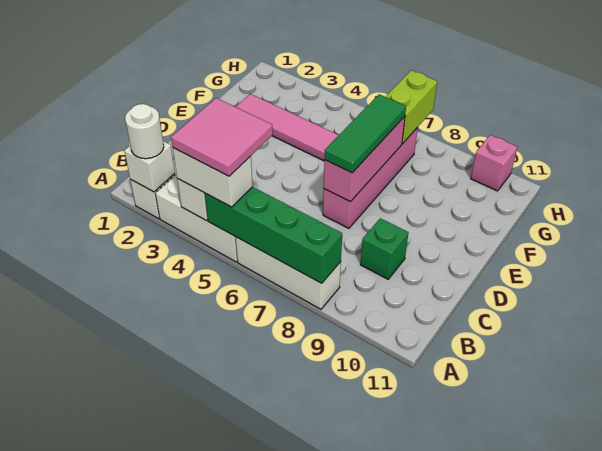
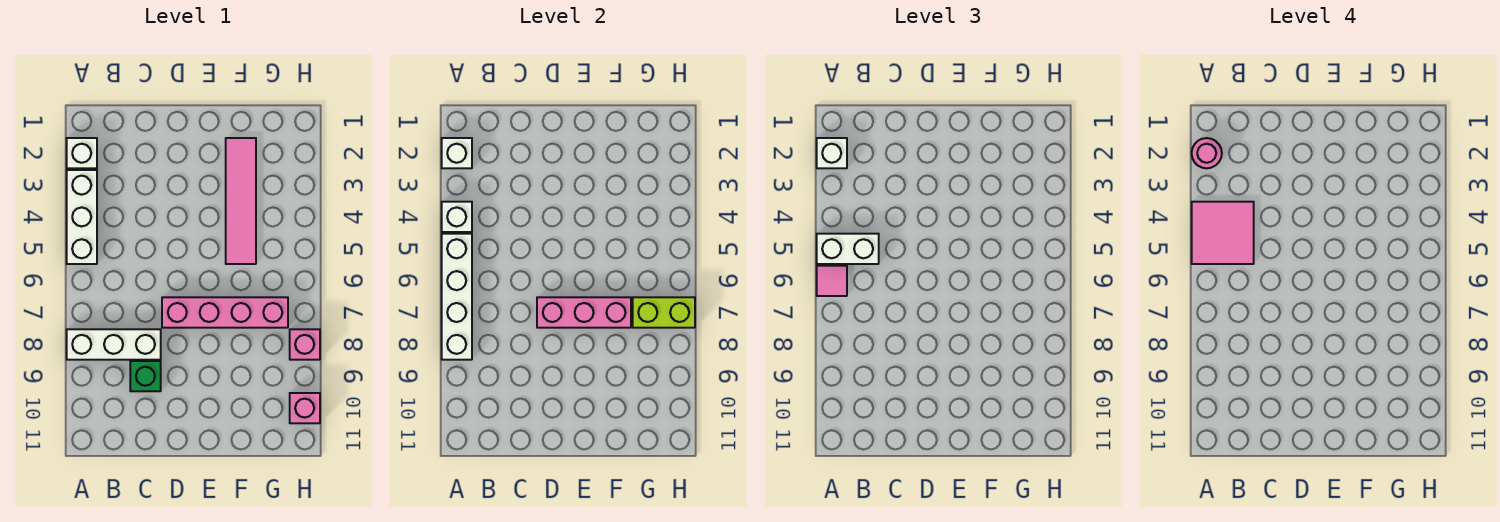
white 1x1 round brick [125,104,164,159] -> white 1x1 brick [817,138,847,168]
none -> pink 1x1 round brick [1192,138,1222,168]
white 1x2 brick [173,148,253,207] -> white 1x2 brick turned to [817,234,879,264]
green 1x4 brick [205,187,342,283] -> white 1x4 brick [442,234,472,360]
white 1x3 brick [236,237,341,309] -> white 1x3 brick turned to [67,329,161,360]
none -> pink 1x1 tile [817,266,847,296]
green 1x3 tile [324,94,406,173] -> none
none -> pink 1x1 brick [290,329,320,360]

